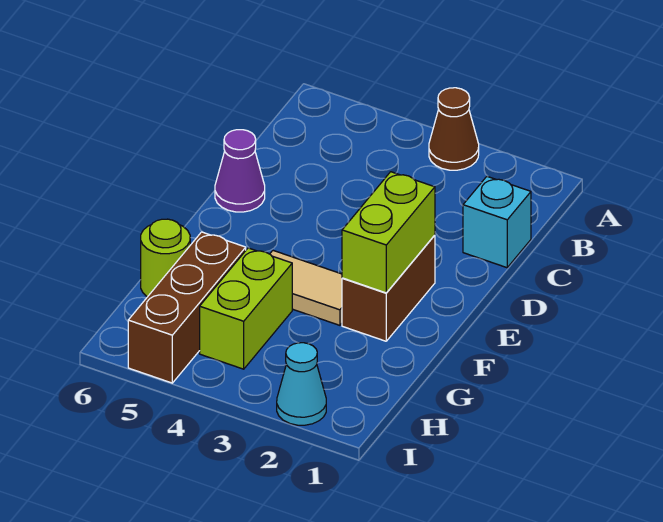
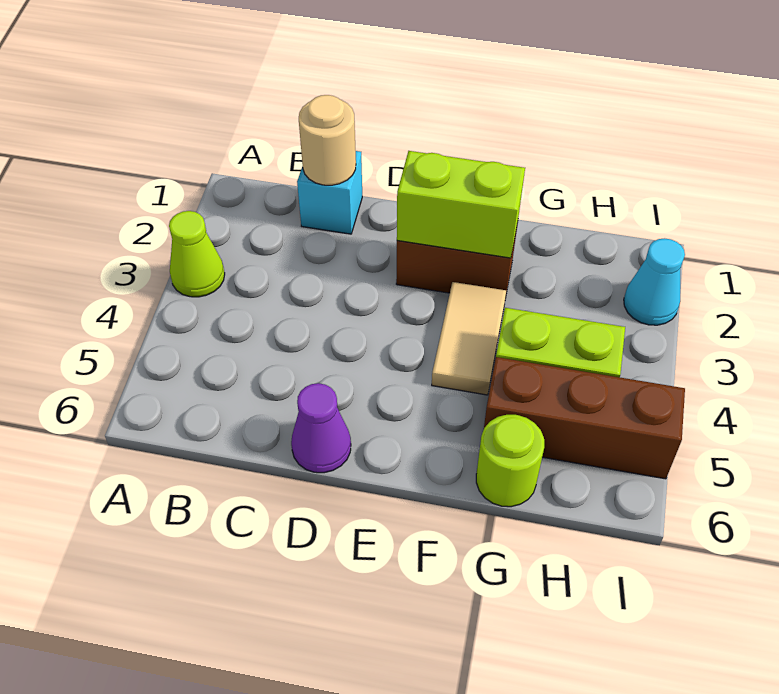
brown 1x1 cone [429,88,479,170] -> lime 1x1 cone [169,211,225,297]
none -> tan 1x1 round brick [299,95,356,185]

